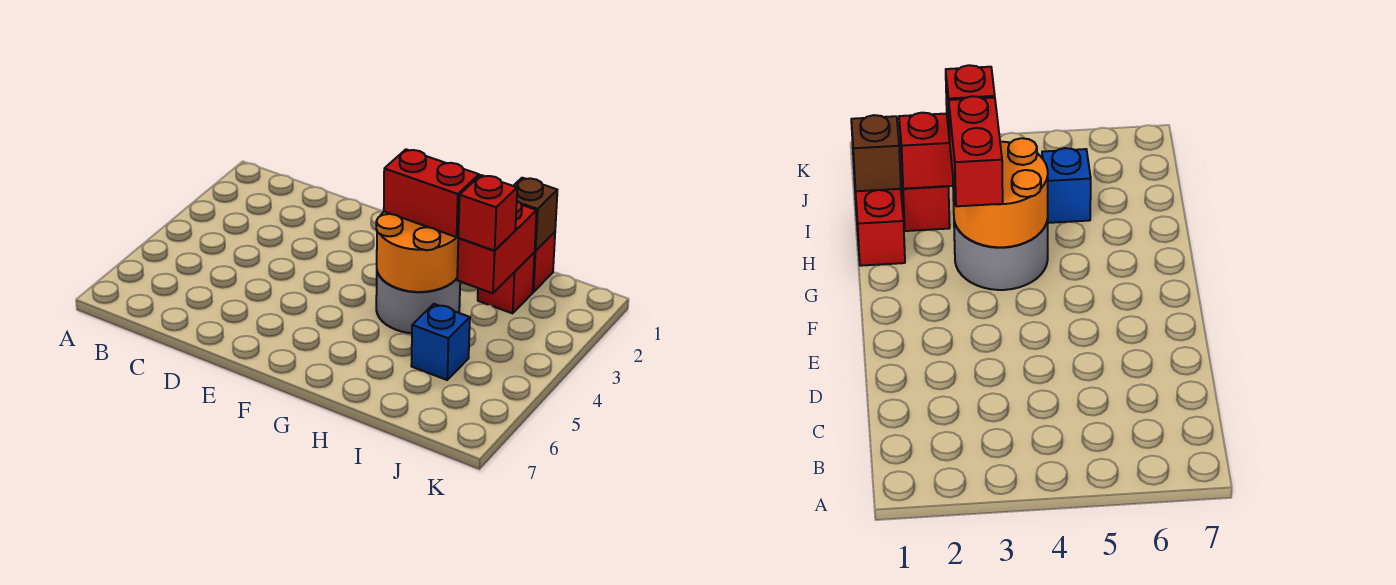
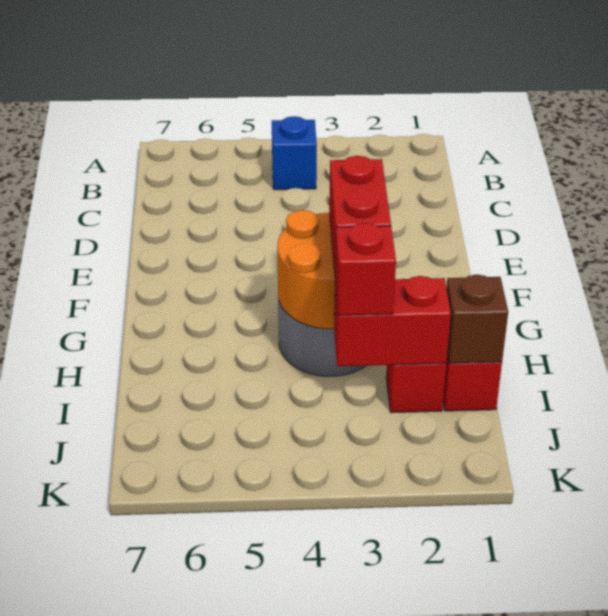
blue 1x1 brick [411,304,470,380] -> blue 1x1 brick moved to [272,116,317,190]

